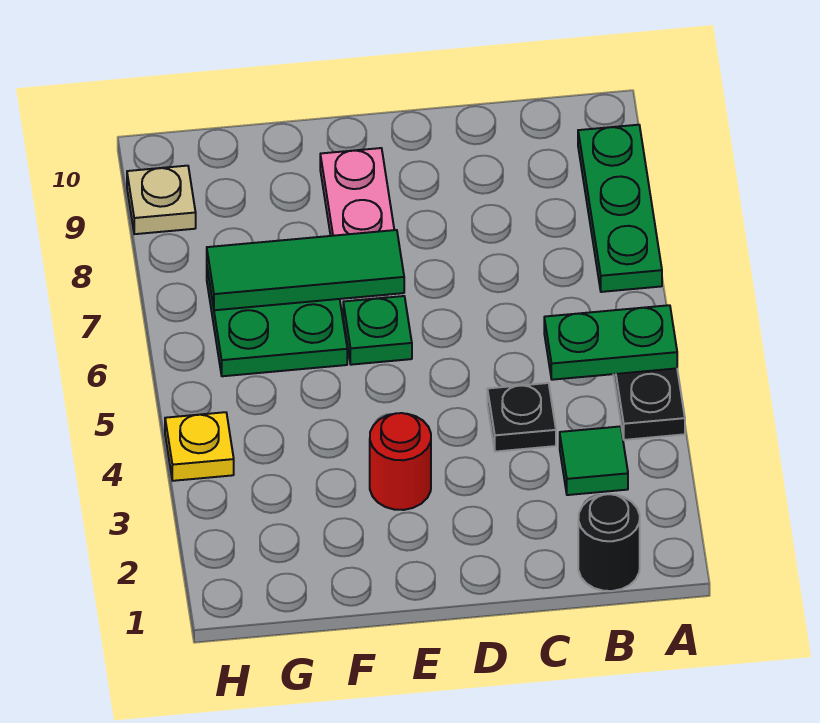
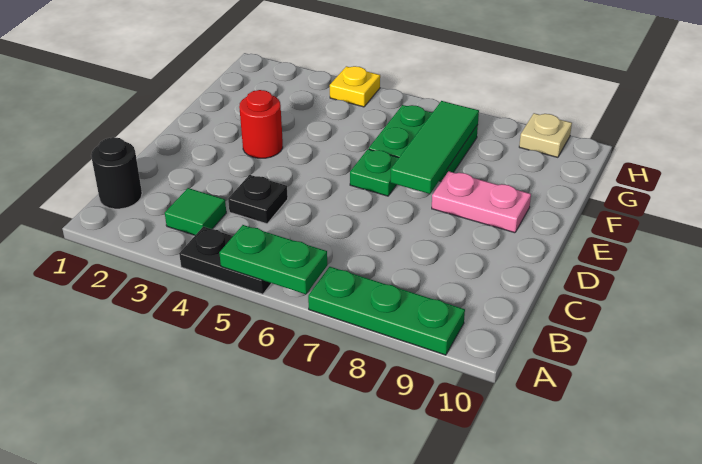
green 1x2 plate [544,305,677,380] -> green 1x2 plate turned to [219,225,327,294]

